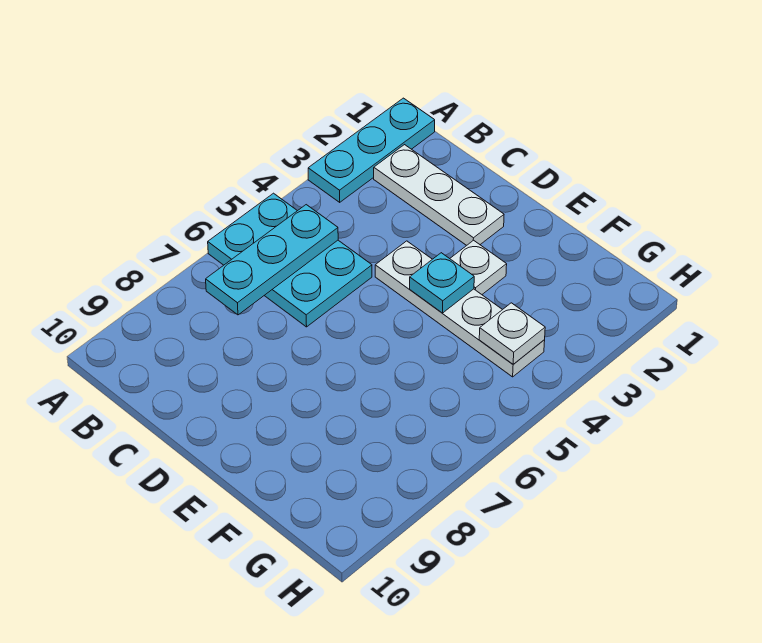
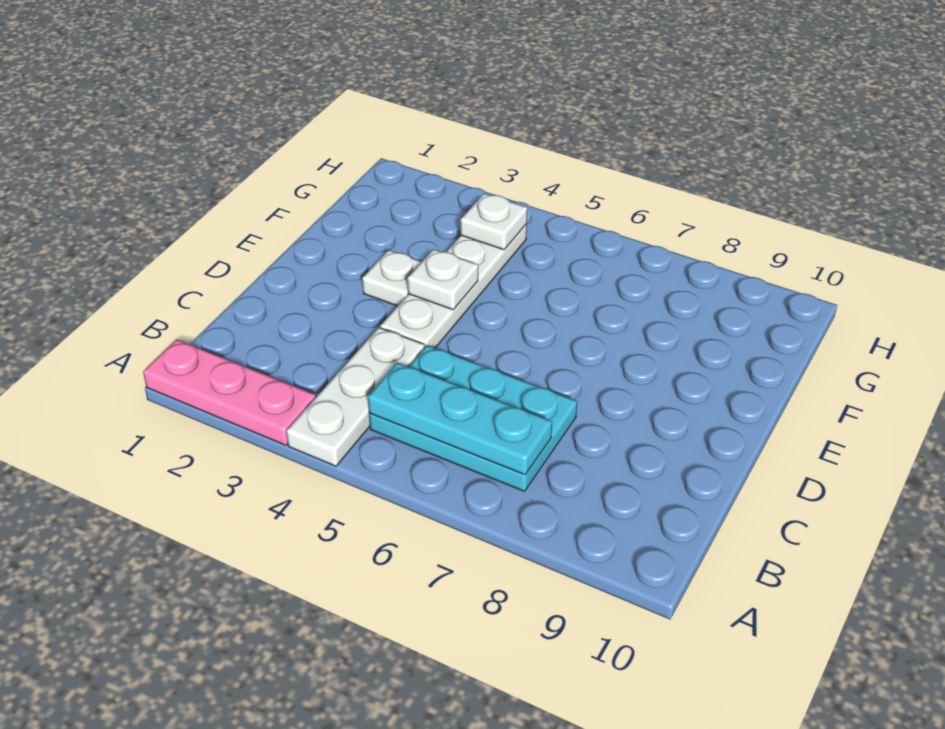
cyan 1x3 plate [308,98,435,202] -> pink 1x3 plate [143,339,316,445]
cyan 2x3 plate [208,193,372,327] -> cyan 2x3 plate turned to [369,345,577,491]
white 1x3 plate [374,145,504,245] -> white 1x3 plate moved to [287,328,425,466]
cyan 1x1 plate [410,253,474,313] -> white 1x1 plate [408,249,478,310]

